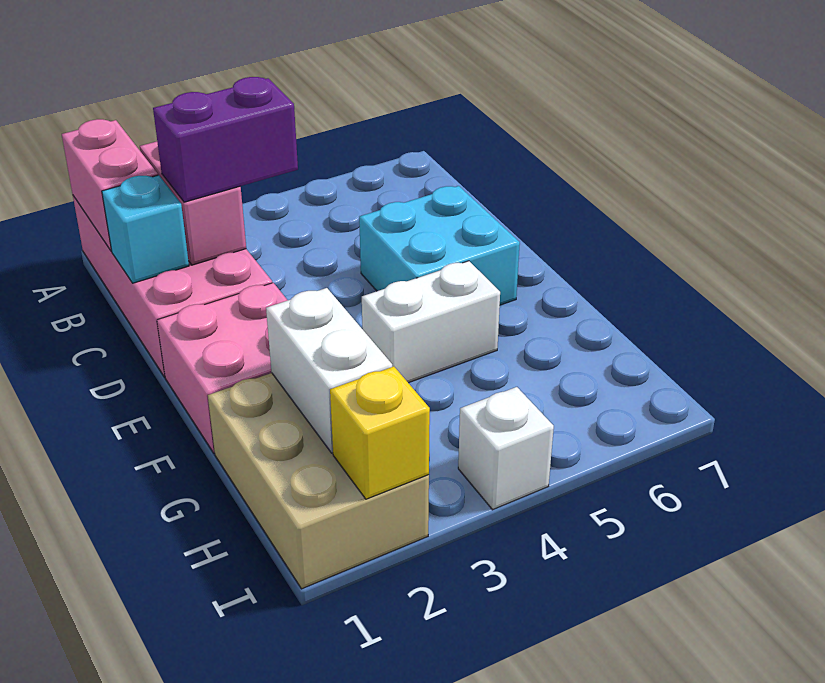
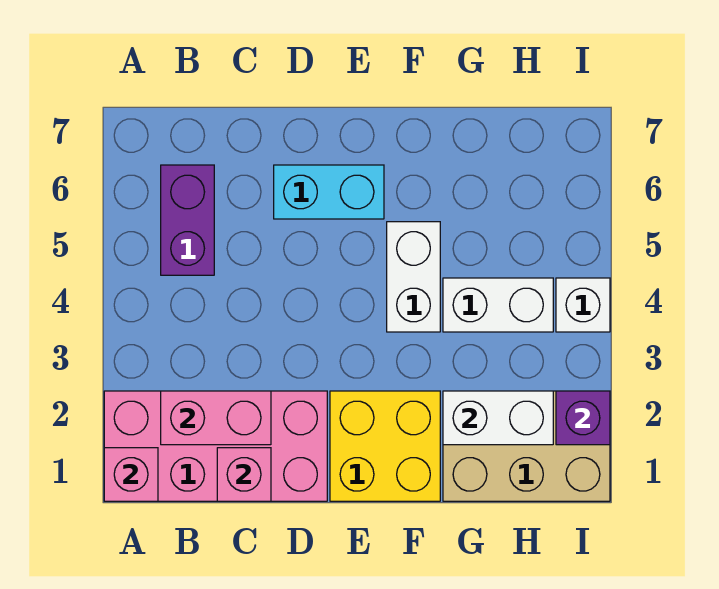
pink 1x2 brick [62,119,158,251] -> pink 1x1 brick [104,448,158,501]
cyan 1x1 brick [102,175,189,283] -> pink 1x1 brick [217,448,271,501]
purple 1x2 brick [153,77,298,202] -> purple 1x2 brick moved to [161,165,214,275]
cyan 2x2 brick [359,186,520,305] -> cyan 1x2 brick [274,165,384,219]
pink 2x2 brick [157,283,288,453] -> yellow 2x2 brick [330,391,440,501]
none -> white 1x2 brick [443,278,553,332]
yellow 1x1 brick [330,367,430,499] -> purple 1x1 brick [556,391,610,445]

